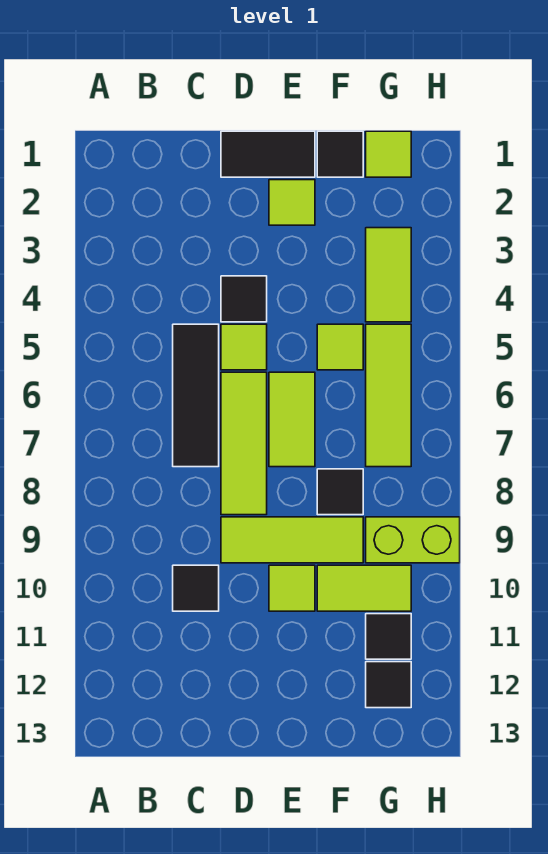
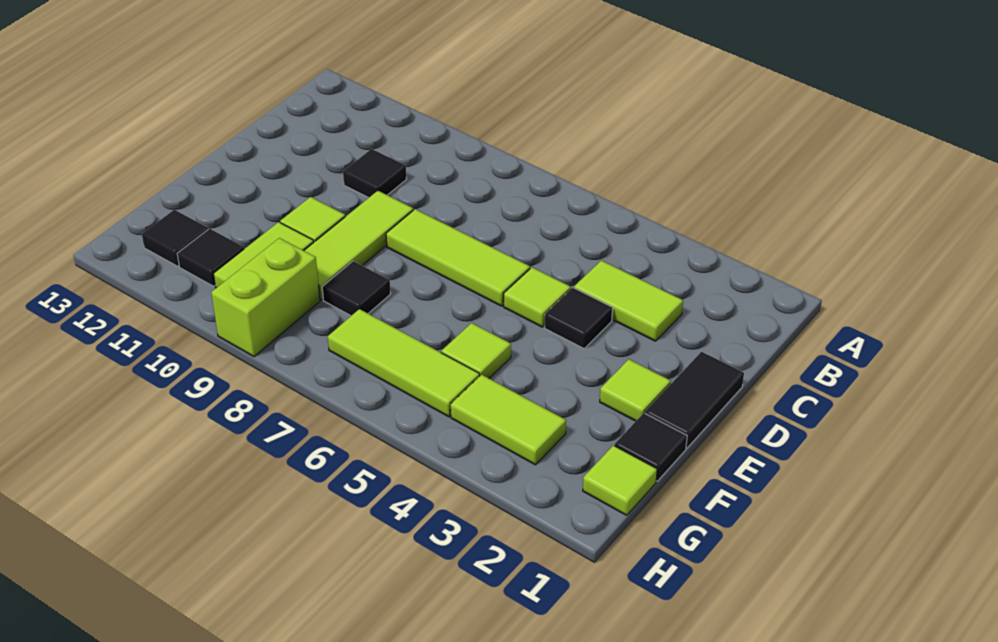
black 1x3 tile [173,324,219,467] -> none
lime 1x2 tile [269,372,315,467] -> lime 1x2 tile moved to [574,260,683,341]

